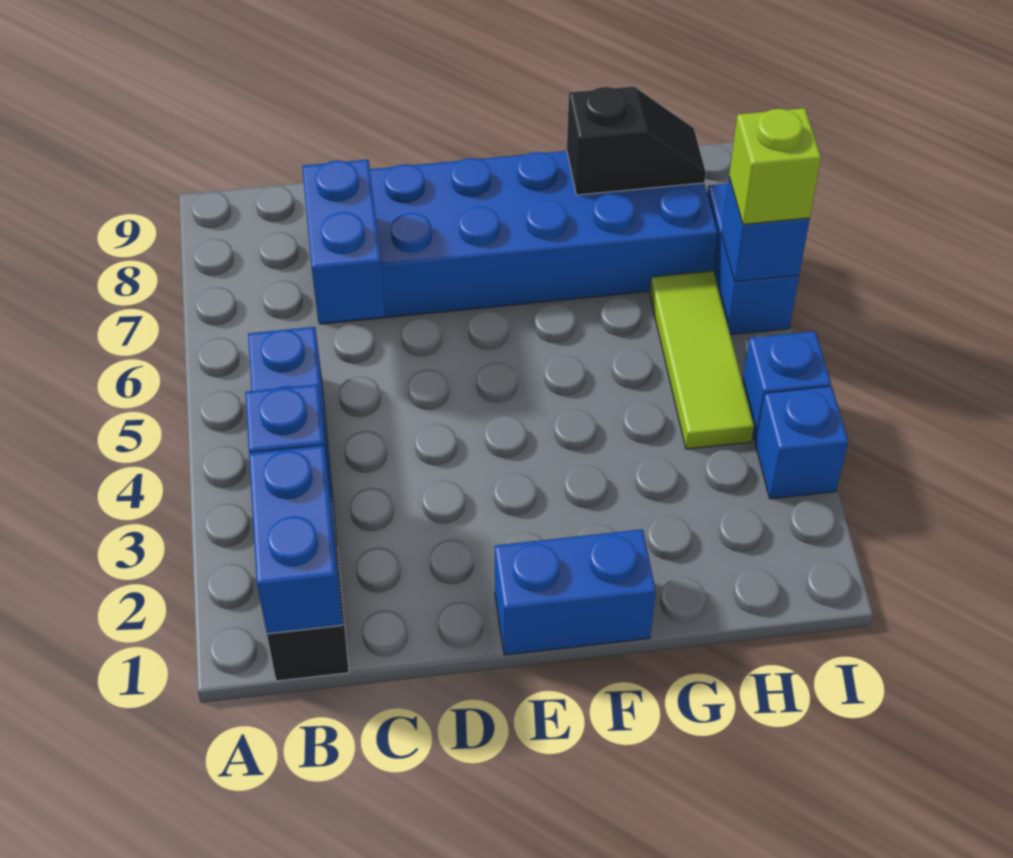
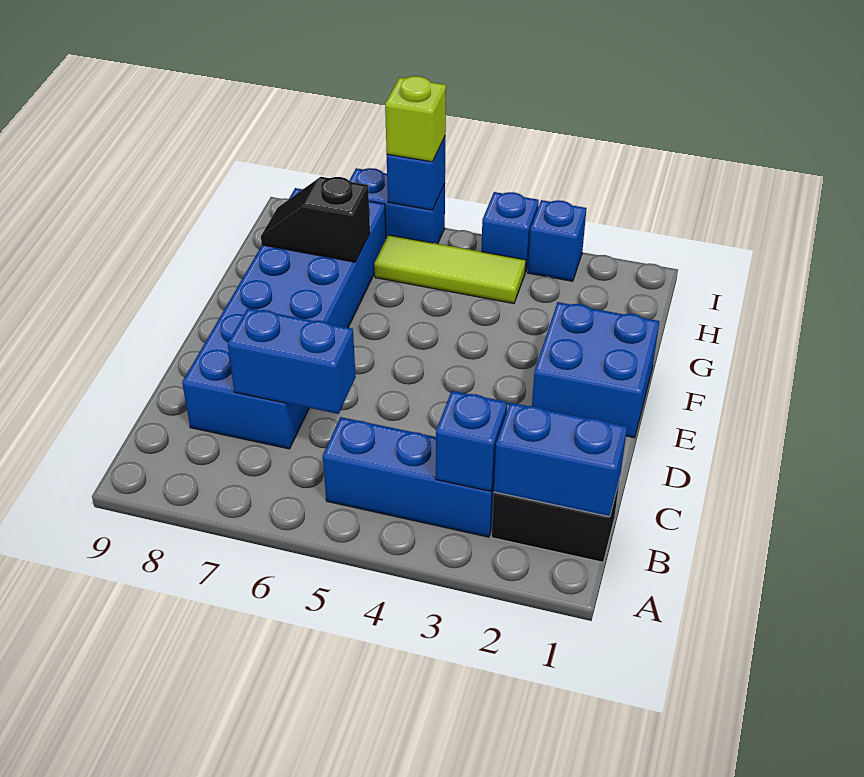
blue 1x2 brick [495,529,656,655] -> blue 2x2 brick [532,302,660,438]
black 1x2 slope [567,87,706,195] -> black 1x2 slope turned to [261,177,370,262]

